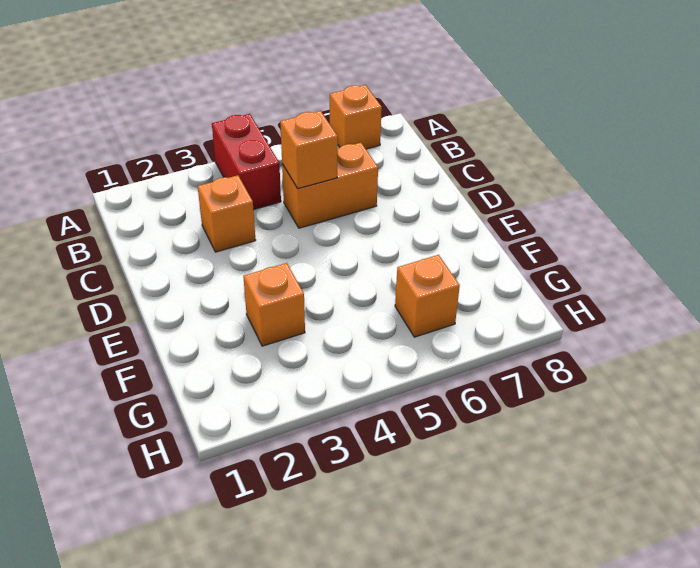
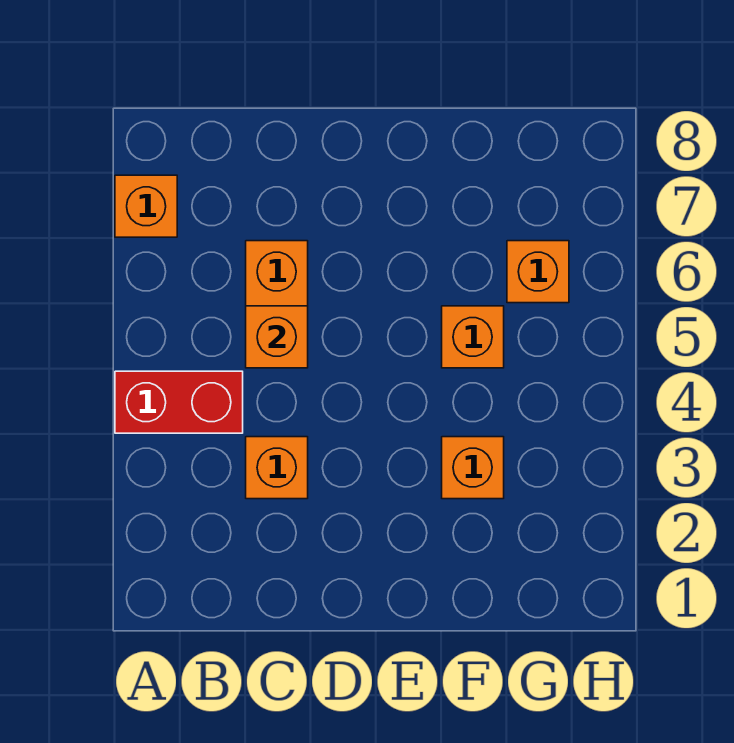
none -> orange 1x1 brick [442,306,504,368]

